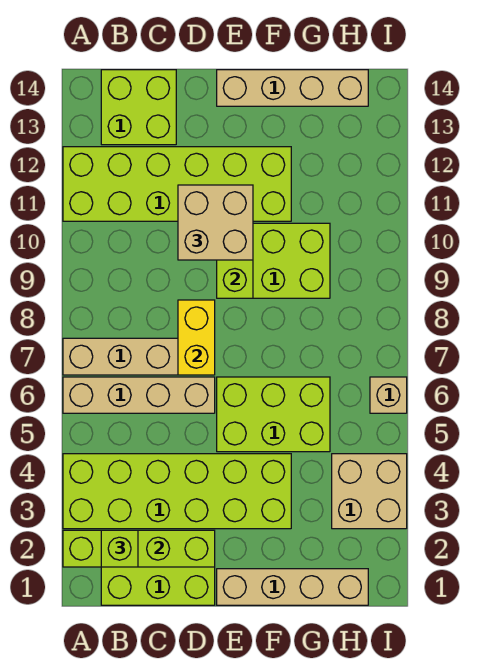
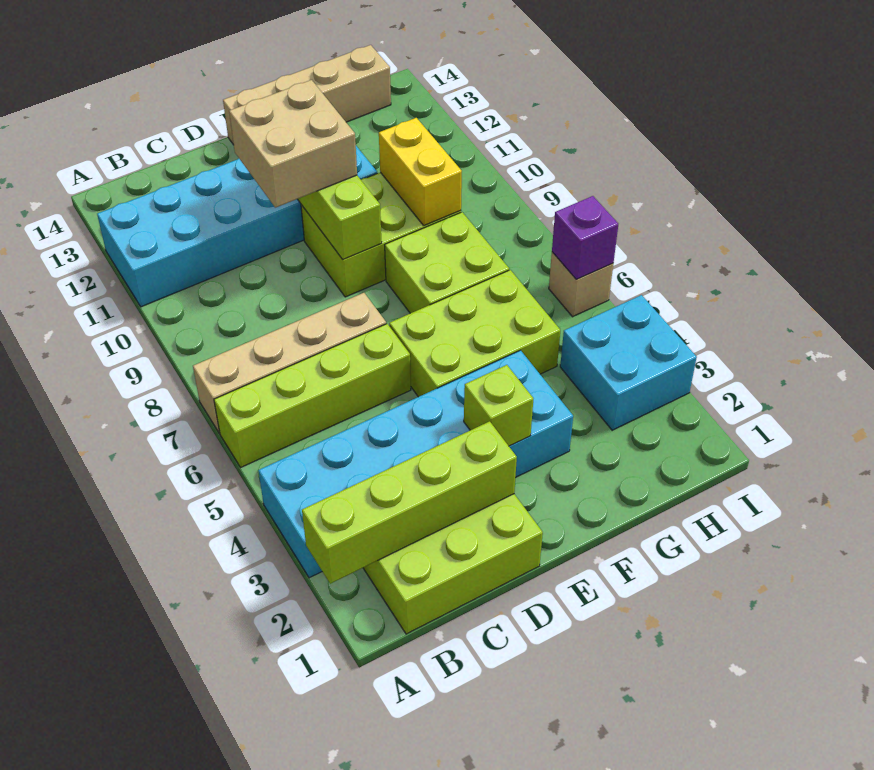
lime 2x6 brick [63,454,291,529] -> cyan 2x6 brick [258,350,573,578]
tan 1x4 brick [63,377,215,413] -> lime 1x4 brick [214,324,411,467]
lime 2x6 brick [63,147,291,221] -> cyan 2x6 brick [97,146,377,307]
lime 1x1 brick [101,530,138,567] -> lime 1x1 brick moved to [464,365,533,446]
lime 2x2 brick [101,70,176,145] -> lime 2x2 brick moved to [385,212,509,313]
yellow 1x2 brick [178,300,215,375] -> yellow 1x2 brick moved to [379,118,462,226]
tan 1x4 brick [217,569,368,605] -> none
tan 2x2 brick [332,454,407,529] -> cyan 2x2 brick [560,295,697,430]
none -> purple 1x1 brick [552,196,618,279]

